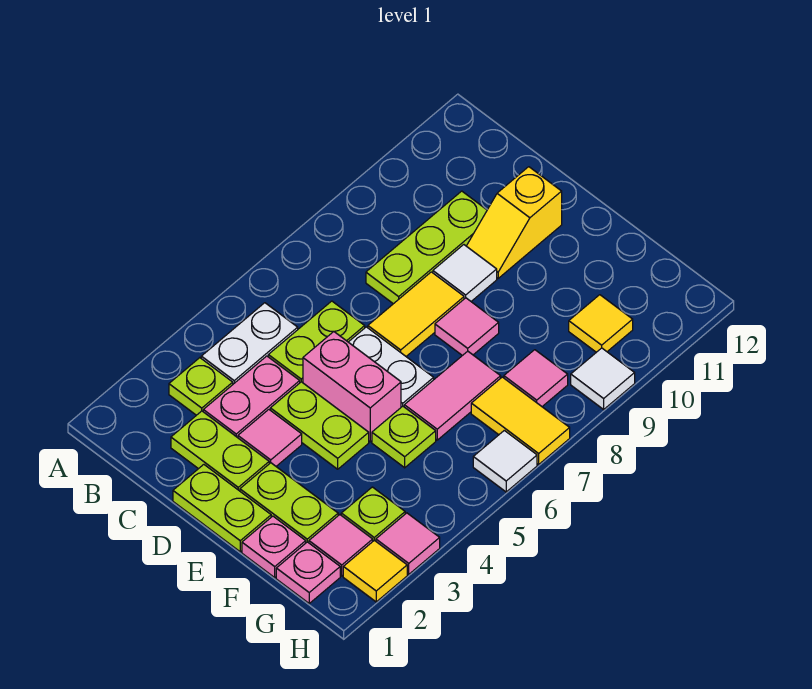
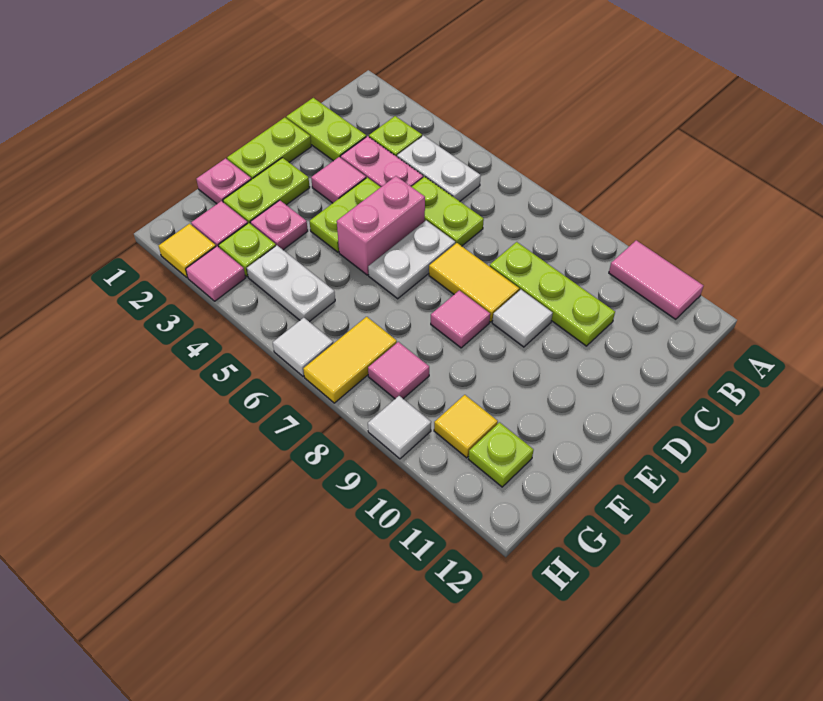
lime 1x2 plate [171,411,269,491] -> lime 1x2 plate turned to [286,98,366,161]
yellow 1x2 slope [467,167,562,278] -> none
lime 1x1 plate [372,406,436,468] -> lime 1x1 plate moved to [469,422,534,487]
pink 1x2 tile [404,351,501,440] -> pink 1x2 tile moved to [609,240,703,319]
pink 1x1 plate [276,542,340,603] -> pink 1x1 plate moved to [250,200,308,250]
none -> white 1x2 plate [247,245,335,322]

